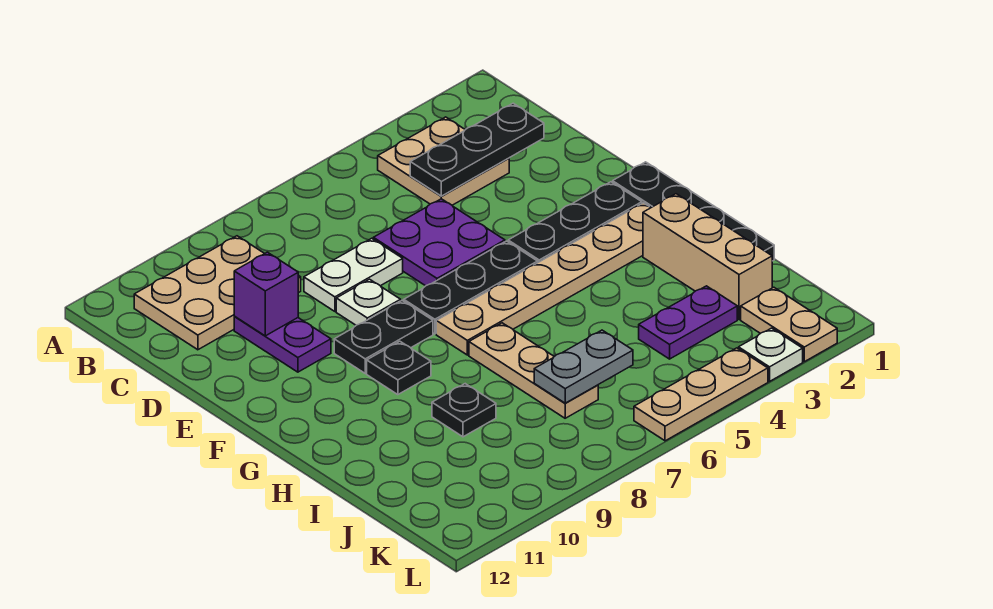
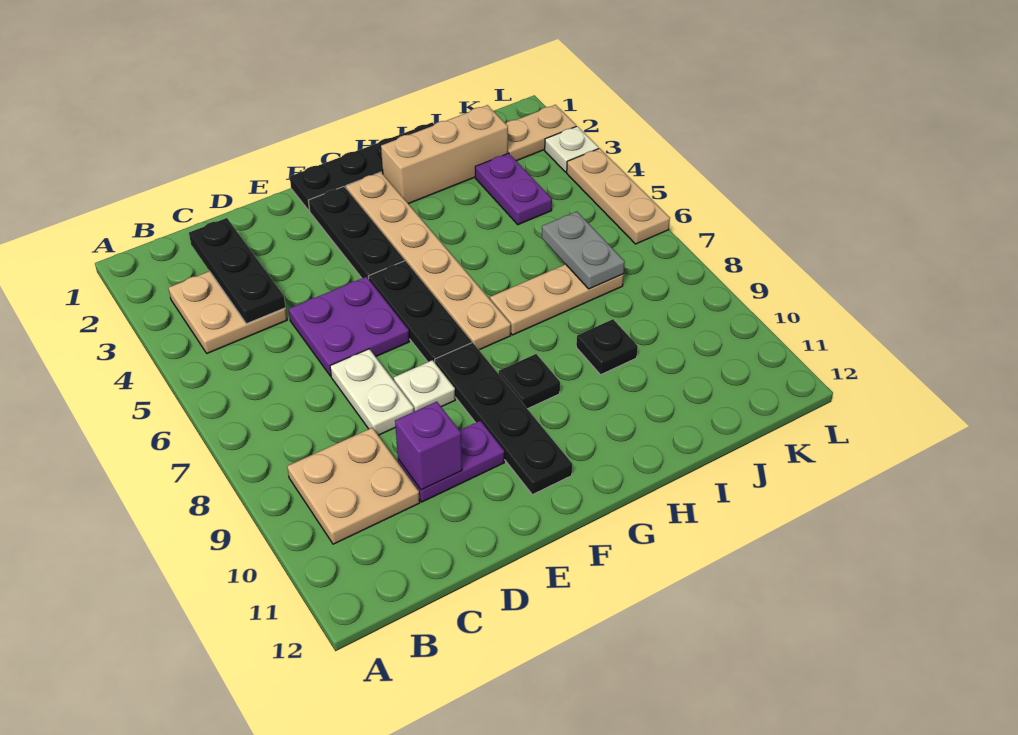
tan 2x3 plate [134,236,301,350] -> tan 2x2 plate [287,428,420,544]
black 1x2 plate [334,301,433,373] -> black 1x4 plate [435,343,572,495]

